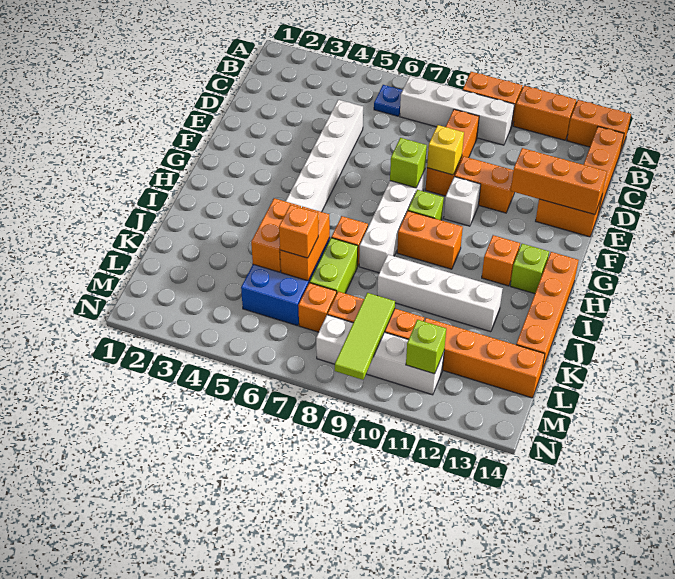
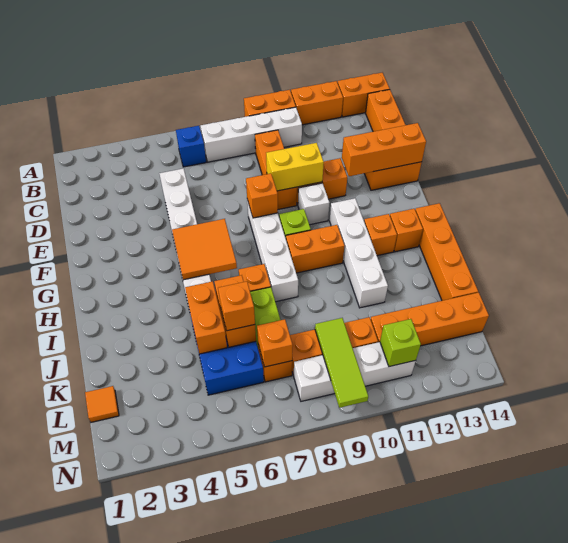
blue 1x1 plate [374,85,403,116] -> blue 1x1 brick [176,126,206,167]
yellow 1x1 brick [427,125,464,175] -> yellow 1x2 brick [266,143,324,191]
lime 1x1 brick [390,138,427,188] -> orange 1x1 brick [246,173,278,218]
none -> orange 2x2 tile [172,219,237,280]
lime 1x1 brick [510,244,549,294] -> orange 1x1 brick [390,209,423,252]
white 1x4 brick [377,255,503,332] -> white 1x4 brick turned to [330,198,388,308]
none -> orange 1x1 tile [85,386,119,422]
none -> orange 1x1 brick [257,319,293,367]

